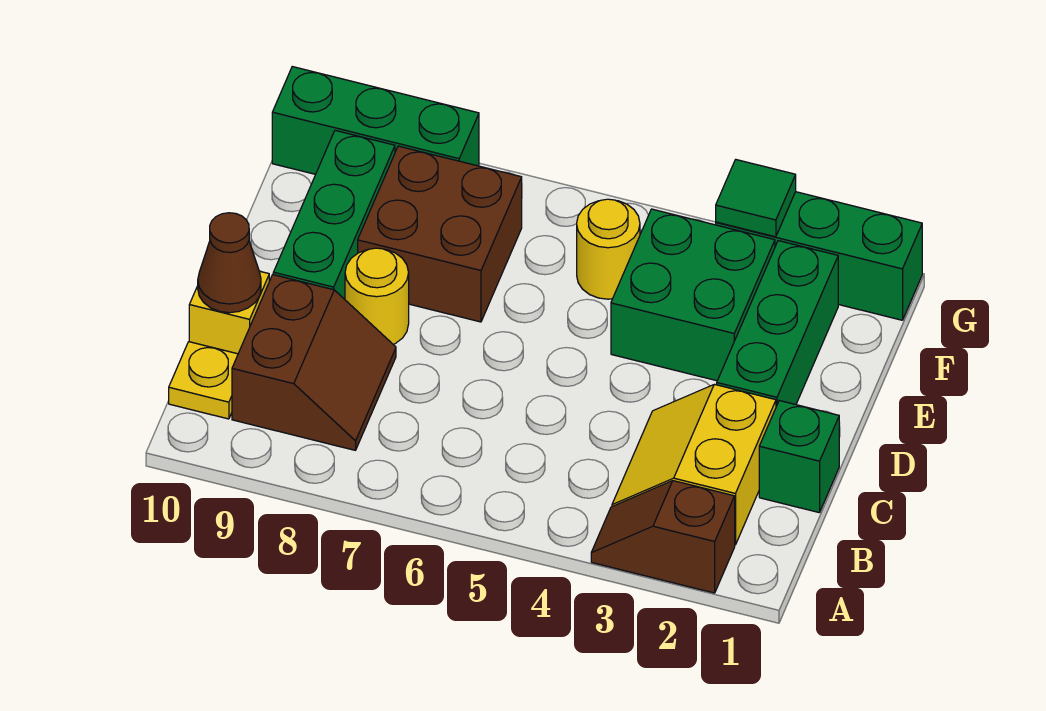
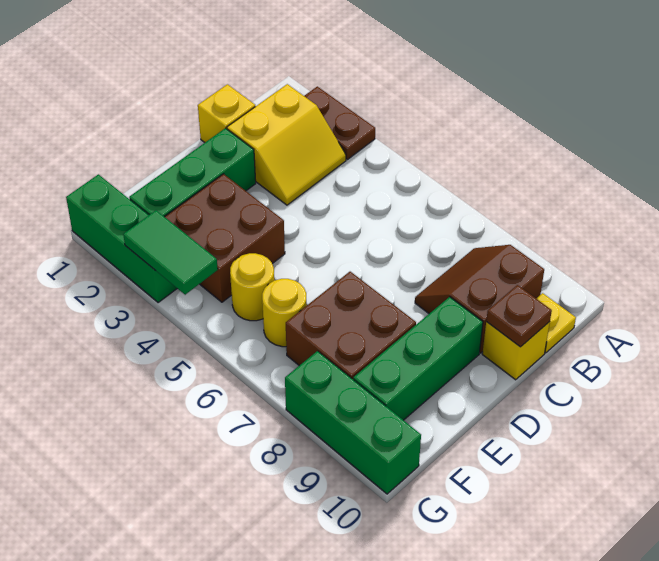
brown 1x2 slope [591,481,735,593] -> brown 1x2 plate [305,86,375,160]
green 1x1 brick [759,401,839,513] -> yellow 1x1 brick [198,84,255,142]
brown 1x1 cone [198,213,261,313] -> brown 1x1 plate [486,285,552,347]
yellow 1x1 round brick [345,248,409,344] -> yellow 1x1 round brick moved to [262,279,307,347]
green 2x2 brick [611,209,775,381] -> brown 2x2 brick [165,174,285,302]
green 1x1 tile [716,160,796,237] -> green 1x2 tile [123,210,218,295]

